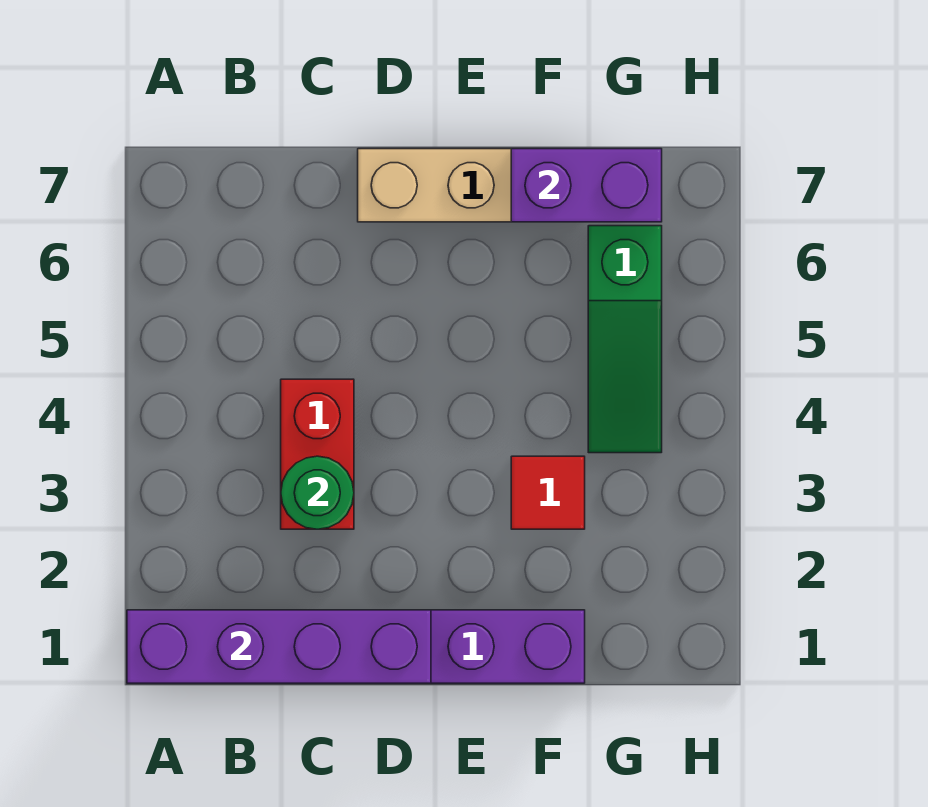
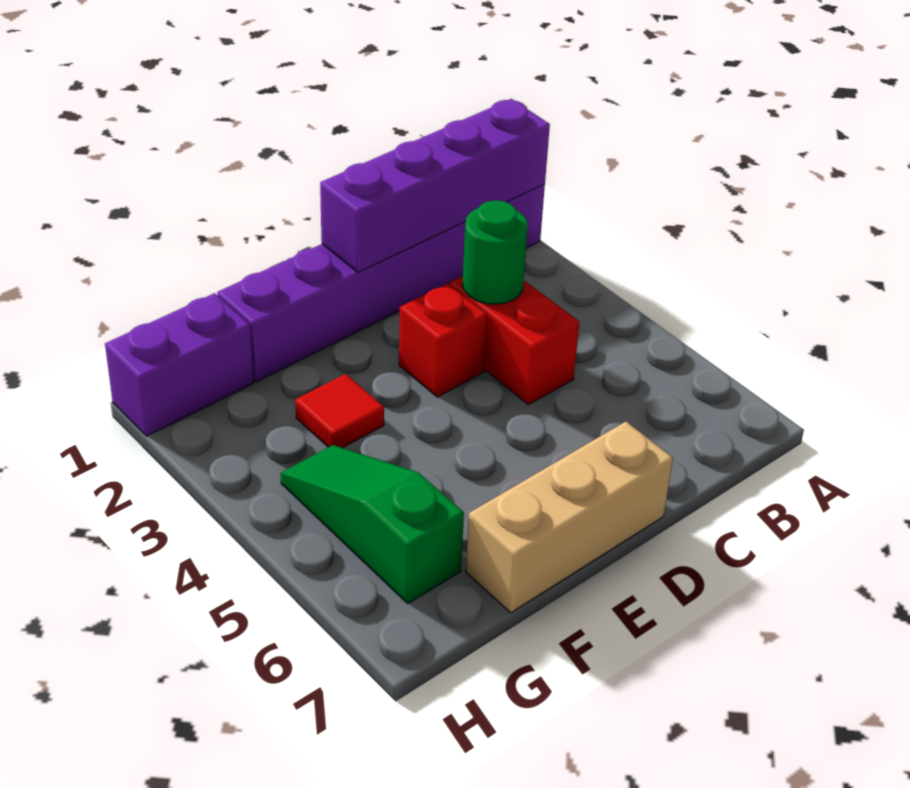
none -> red 1x1 brick [399,283,487,397]
purple 1x2 brick [511,149,662,222] -> purple 1x2 brick moved to [105,293,254,436]

